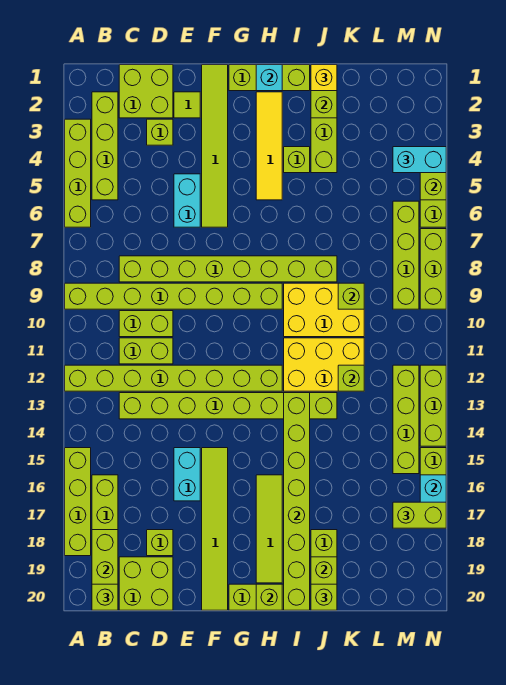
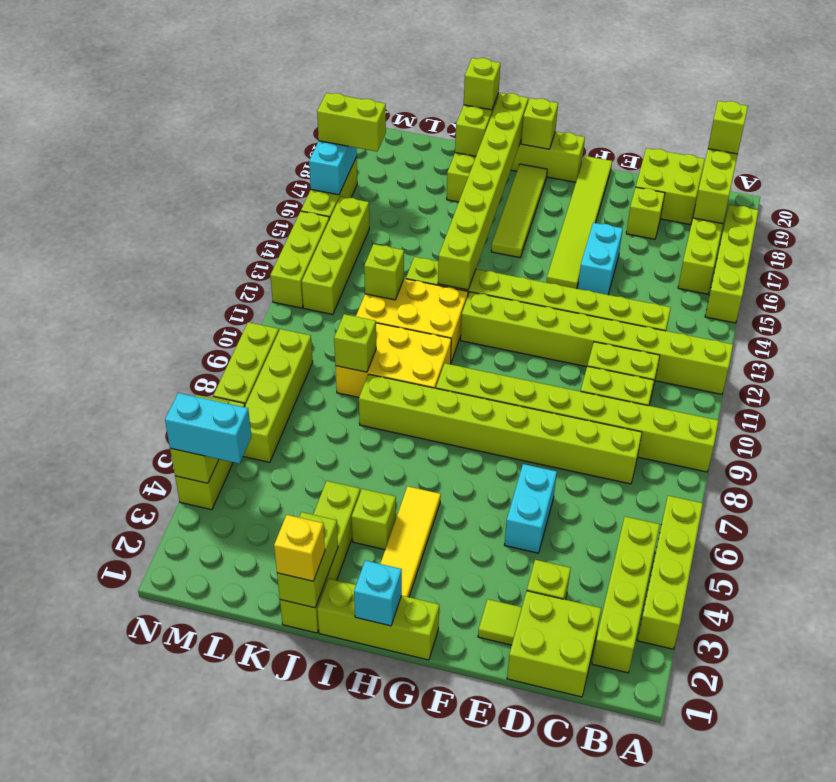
lime 1x6 tile [202,65,228,227] -> none

